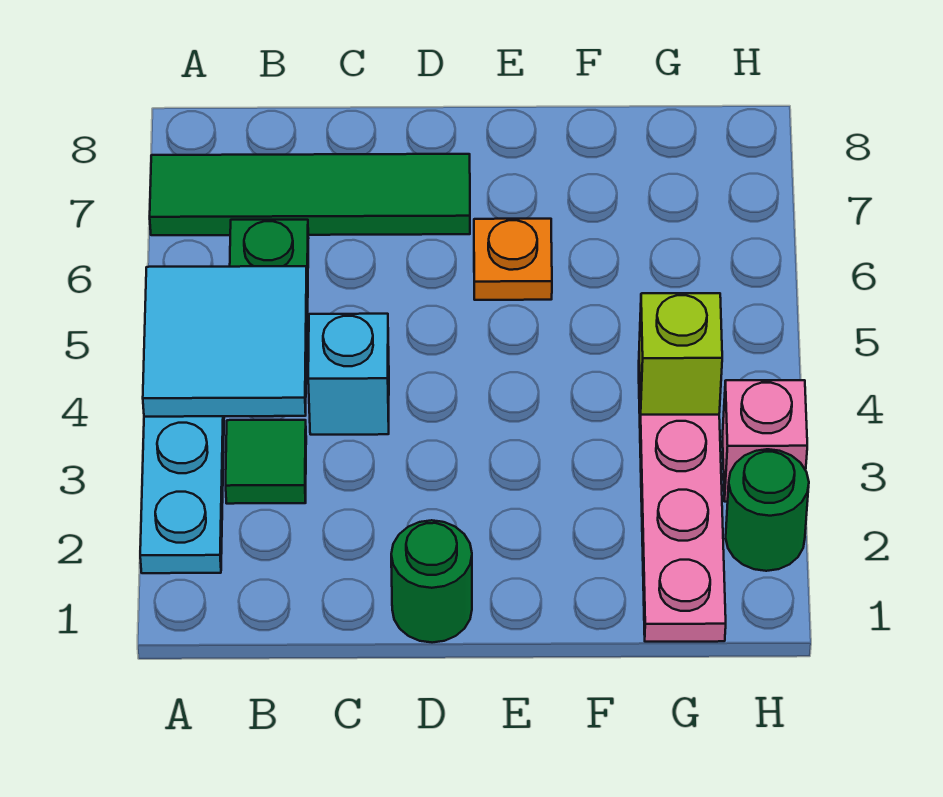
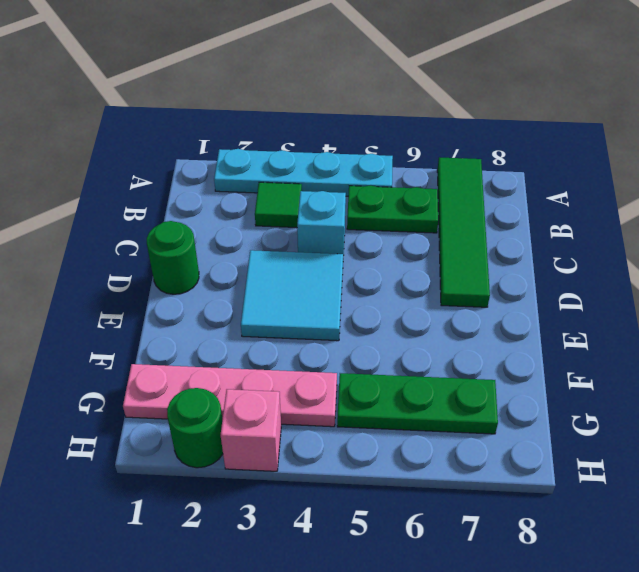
cyan 2x2 tile [143,266,307,417] -> cyan 2x2 tile moved to [241,250,343,341]
orange 1x1 plate [474,219,552,300] -> none
lime 1x1 brick [639,293,722,415] -> none
none -> green 1x3 plate [337,373,498,434]

